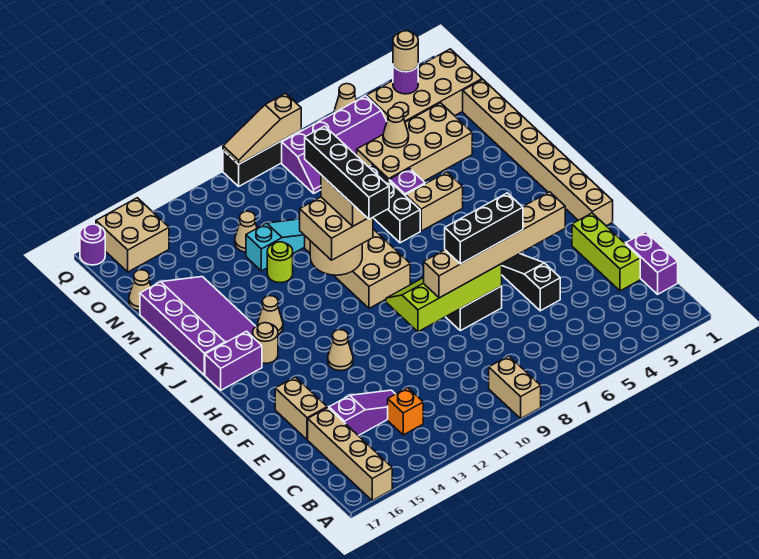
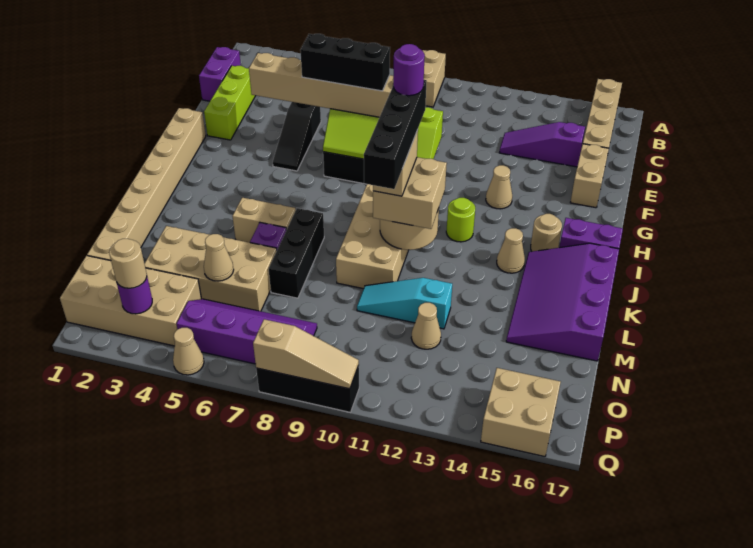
orange 1x1 brick [388,388,423,435] -> none
lime 1x1 round brick [267,242,293,283] -> lime 1x1 round brick moved to [446,198,475,242]
tan 1x1 cone [129,270,151,311] -> none
purple 1x1 round brick [80,224,105,265] -> purple 1x1 round brick moved to [393,44,425,96]

